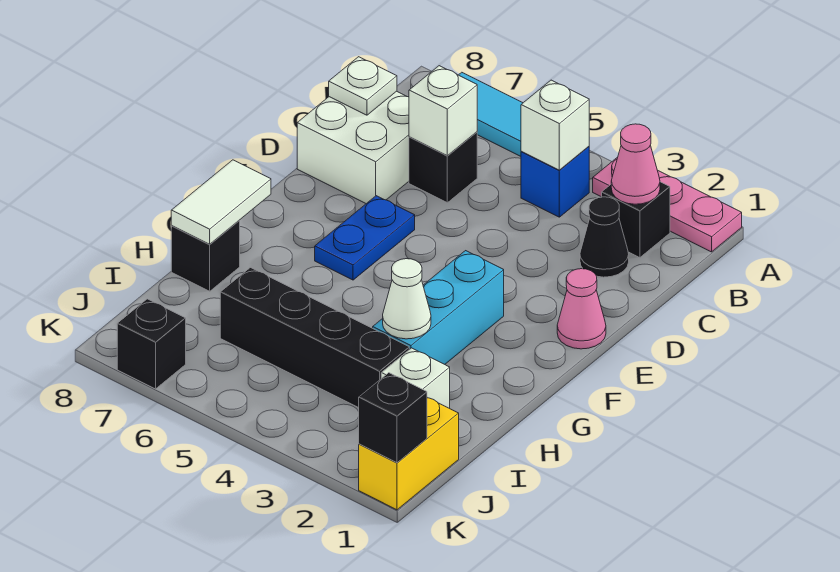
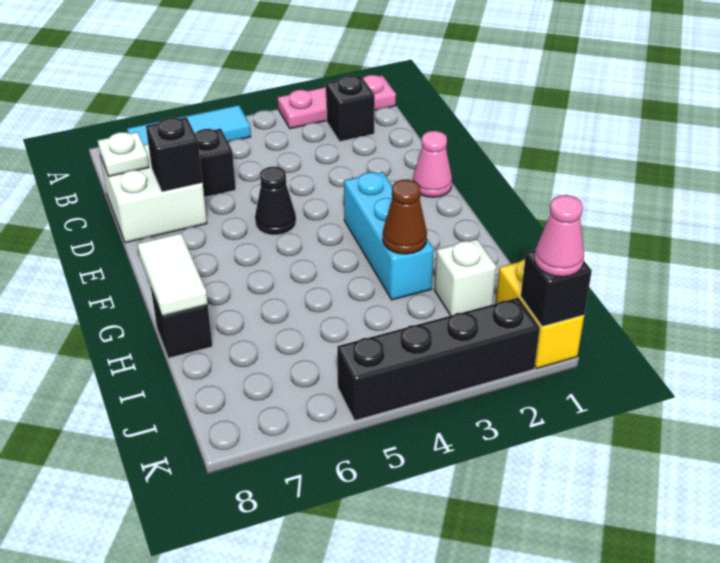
pink 1x1 cone [611,124,660,204] -> pink 1x1 cone moved to [535,195,584,277]
blue 1x1 brick [521,147,589,217] -> none
white 1x1 brick [521,80,589,170] -> none
black 1x1 cone [580,197,629,277] -> black 1x1 cone moved to [255,167,296,235]
white 1x1 brick [409,66,477,156] -> none
blue 1x2 plate [315,196,415,280] -> none
white 1x1 cone [383,259,431,339] -> brown 1x1 cone [383,179,427,254]
black 1x4 brick [220,268,409,408] -> black 1x4 brick moved to [337,298,540,421]
black 1x1 brick [117,299,186,389] -> black 1x1 brick moved to [146,117,203,192]

